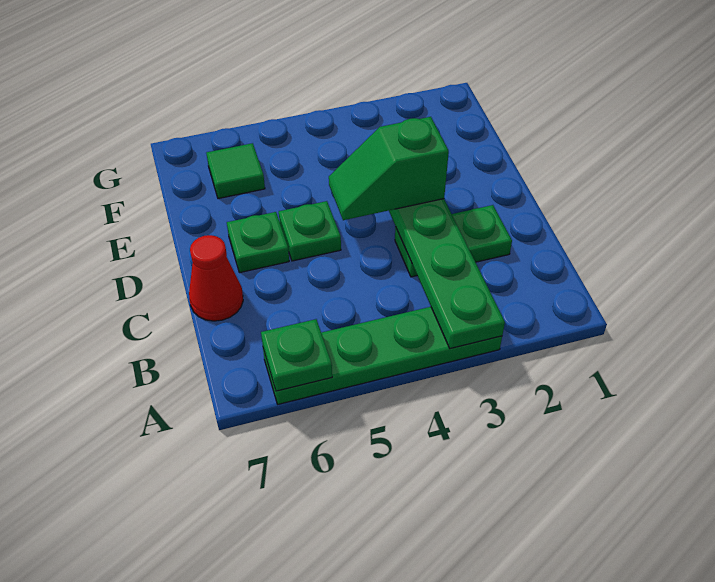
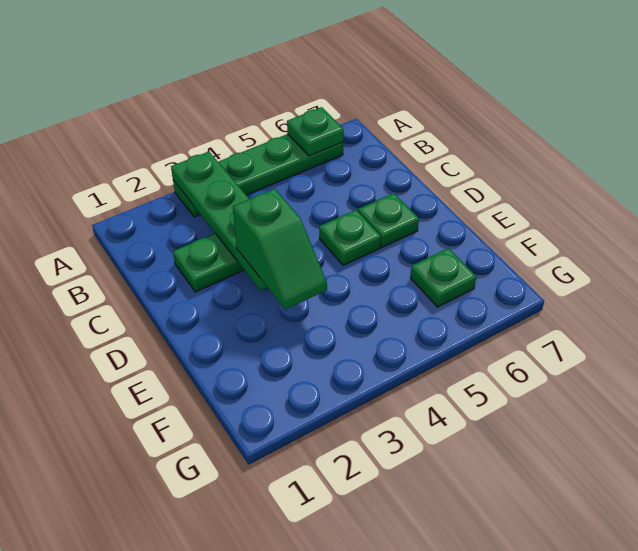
red 1x1 cone [189,235,243,321] -> none
green 1x2 slope [329,117,449,220] -> green 1x2 slope turned to [233,189,327,310]
green 1x1 tile [206,143,265,199] -> green 1x1 plate [410,248,476,307]

